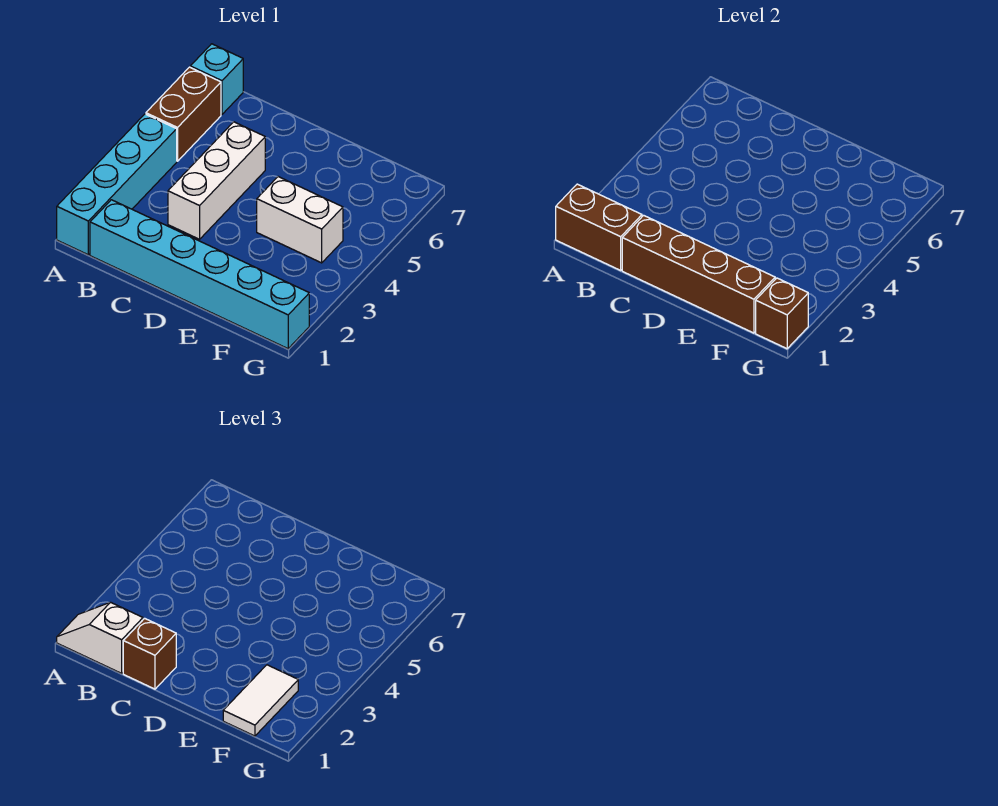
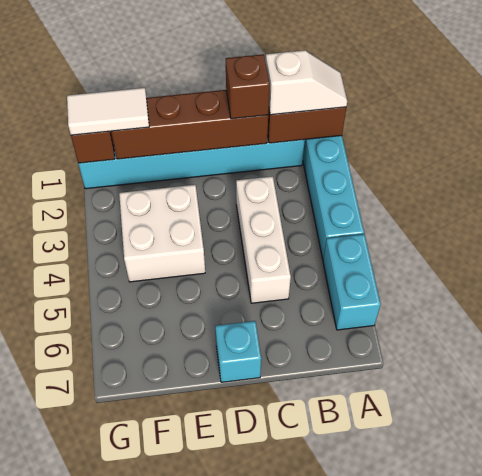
brown 1x2 brick [146,67,221,161] -> cyan 1x2 brick [323,234,381,330]
cyan 1x1 brick [190,44,243,114] -> cyan 1x1 brick moved to [215,321,261,382]
white 1x2 brick [257,177,343,263] -> white 2x2 brick [119,185,205,282]
white 1x2 tile [223,665,298,736] -> white 1x2 tile turned to [67,88,149,135]

